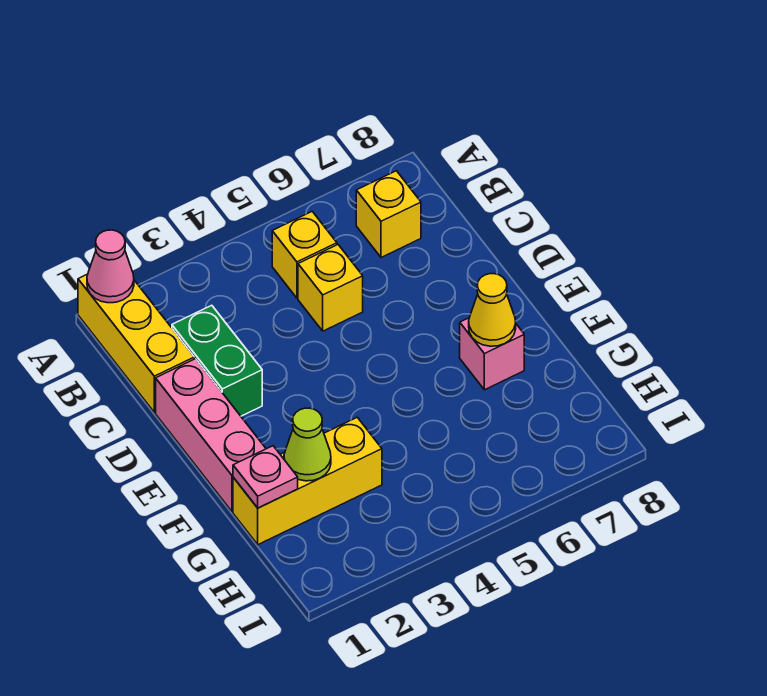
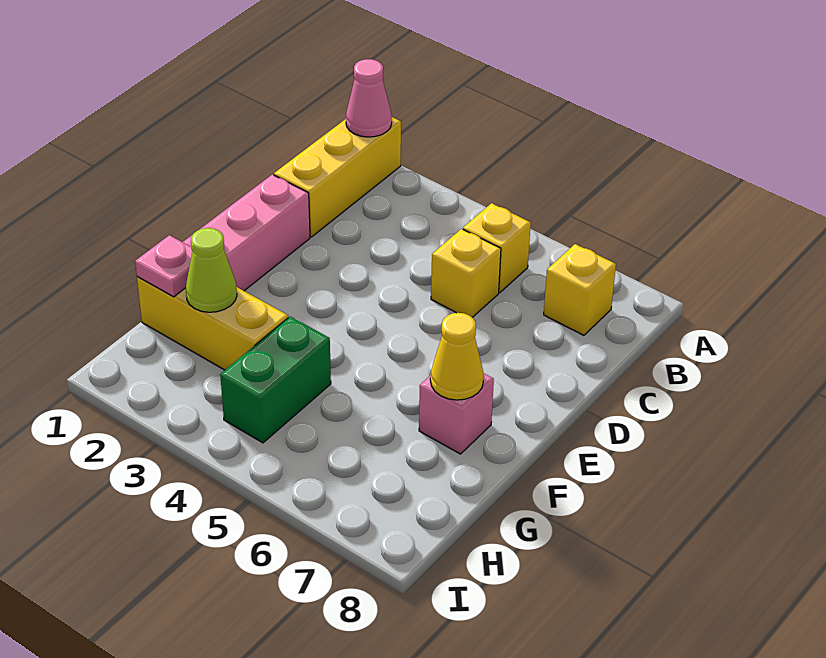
green 1x2 brick [172,305,262,416] -> green 1x2 brick moved to [220,316,331,443]

